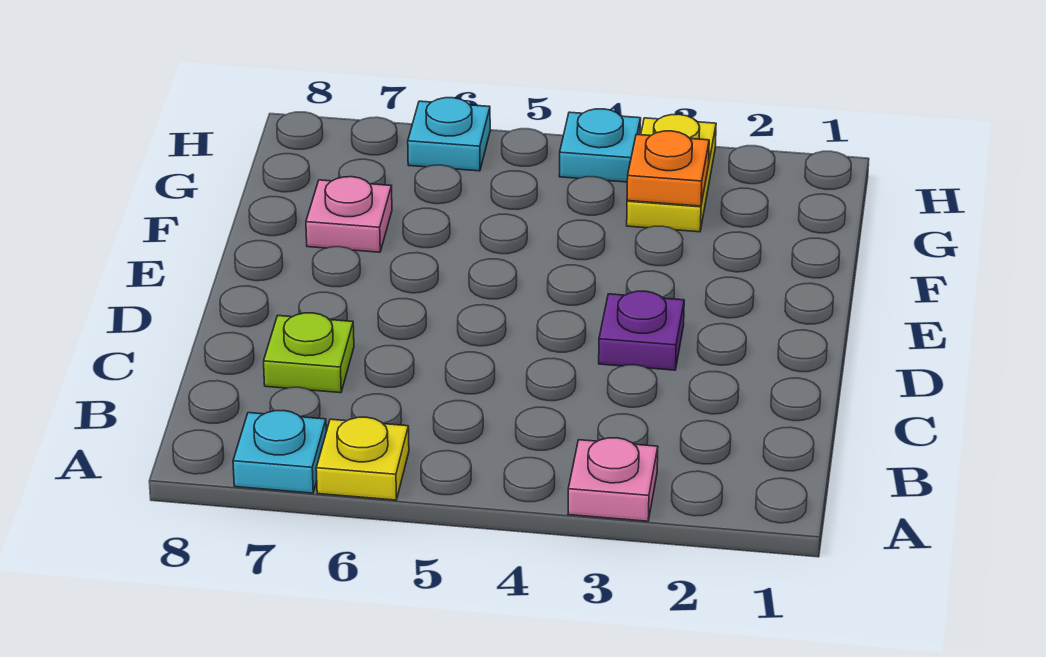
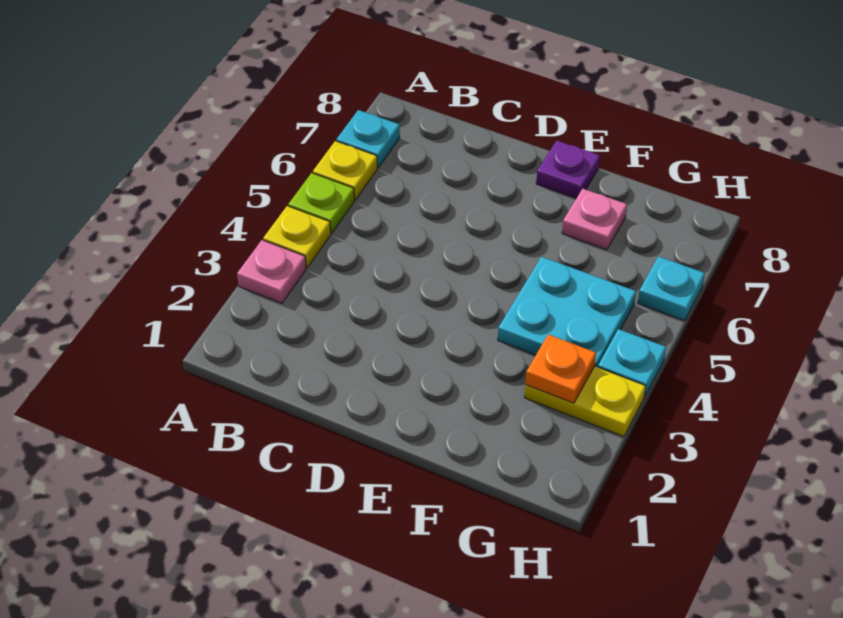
none -> yellow 1x1 plate [263,206,331,268]
lime 1x1 plate [264,313,354,393] -> lime 1x1 plate moved to [288,173,354,233]
purple 1x1 plate [599,291,684,370] -> purple 1x1 plate moved to [536,140,600,198]
none -> cyan 2x2 plate [498,257,636,367]

